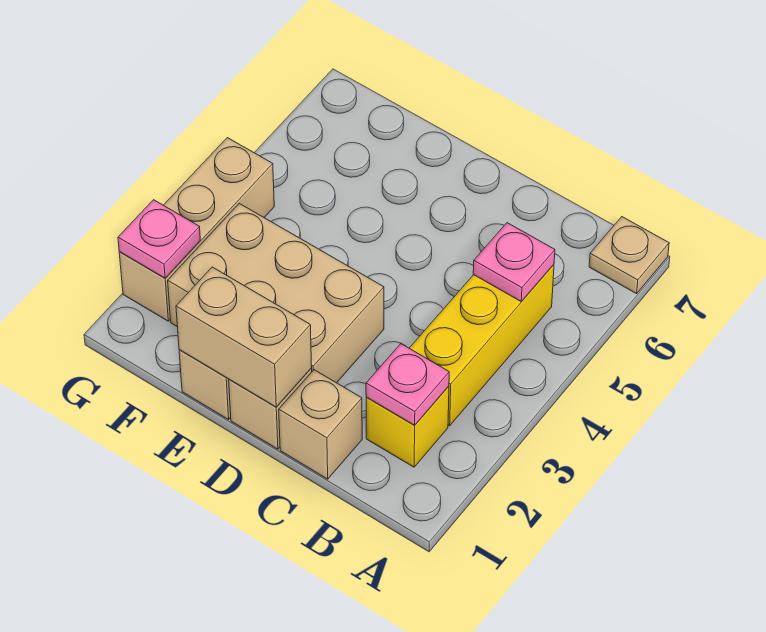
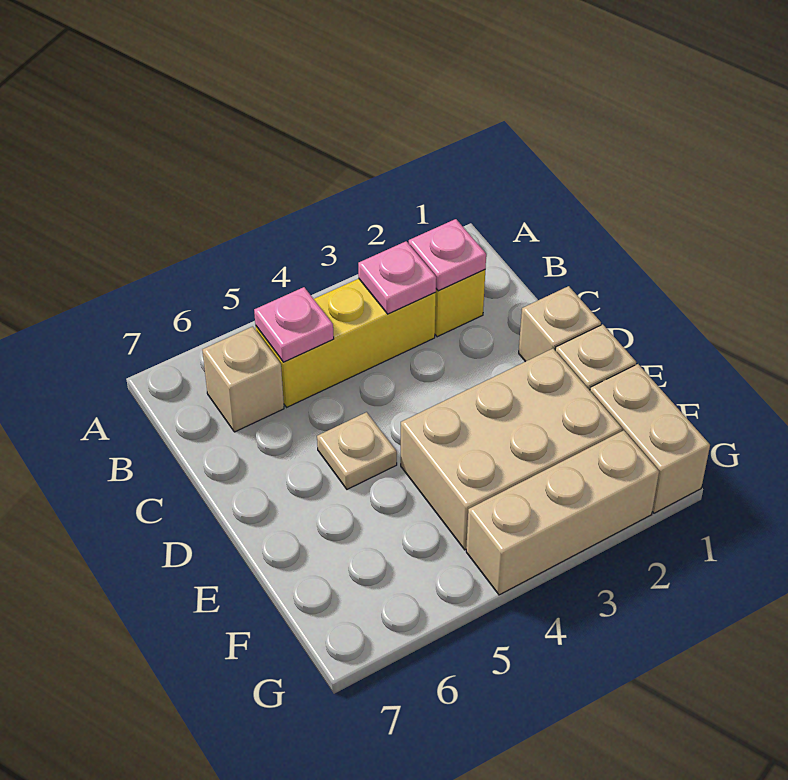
tan 1x1 plate [589,217,669,294] -> tan 1x1 plate moved to [317,412,397,489]
tan 1x1 brick [279,370,362,479] -> tan 1x1 brick moved to [202,327,284,432]
tan 1x2 brick [176,267,312,407] -> tan 1x2 brick moved to [590,364,710,513]
tan 2x3 brick [168,204,384,383] -> tan 2x3 brick turned to [401,349,622,550]
pink 1x1 plate [118,200,200,278] -> pink 1x1 plate moved to [358,241,436,314]

